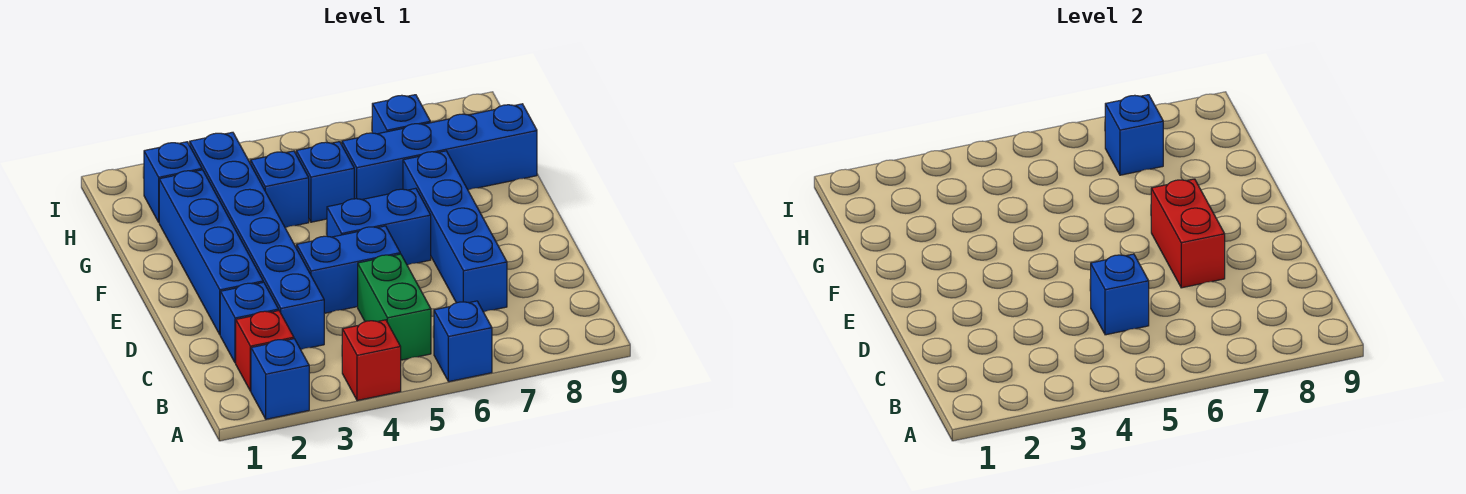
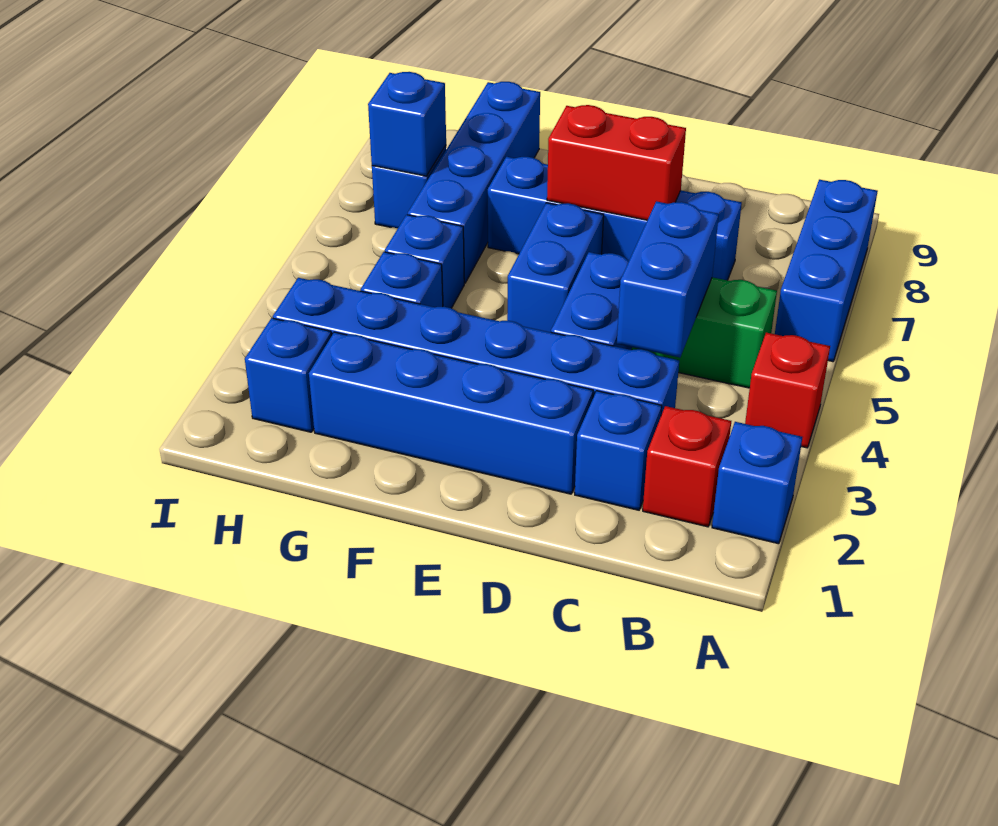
blue 1x1 brick [434,301,492,382] -> blue 1x3 brick [775,180,878,362]
blue 1x1 brick [1091,254,1149,335] -> blue 1x2 brick [617,201,719,357]

